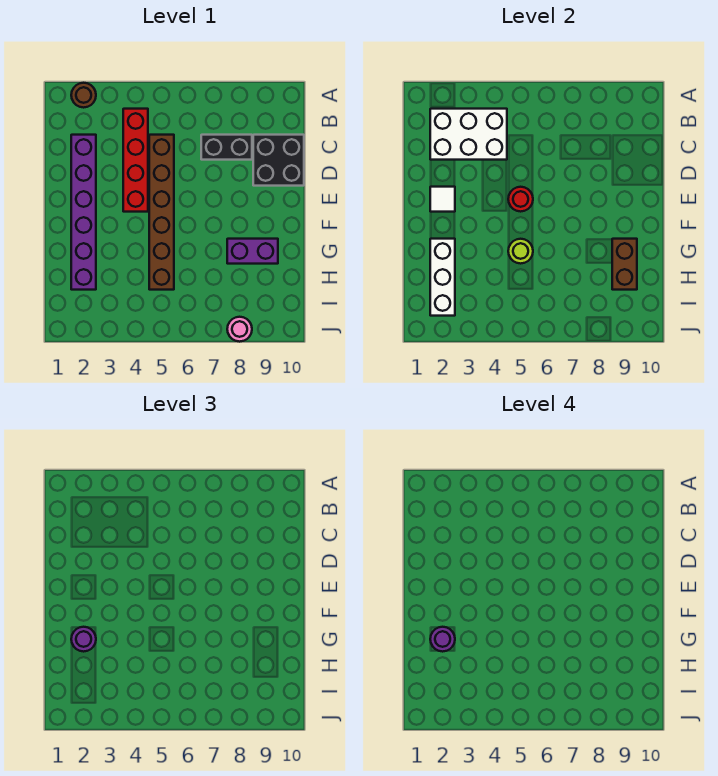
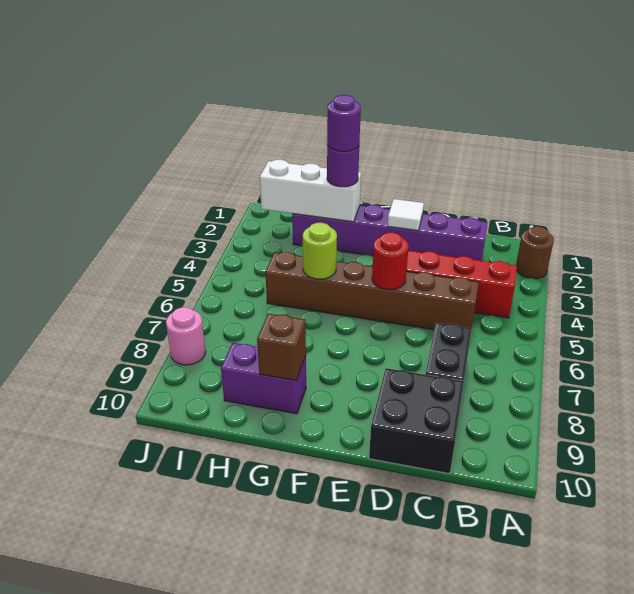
white 2x3 brick [430,109,507,160] -> none
purple 1x2 brick [227,239,278,264] -> purple 1x2 brick turned to [221,343,306,414]
brown 1x2 brick [612,239,637,290] -> brown 1x1 brick [257,314,306,381]

